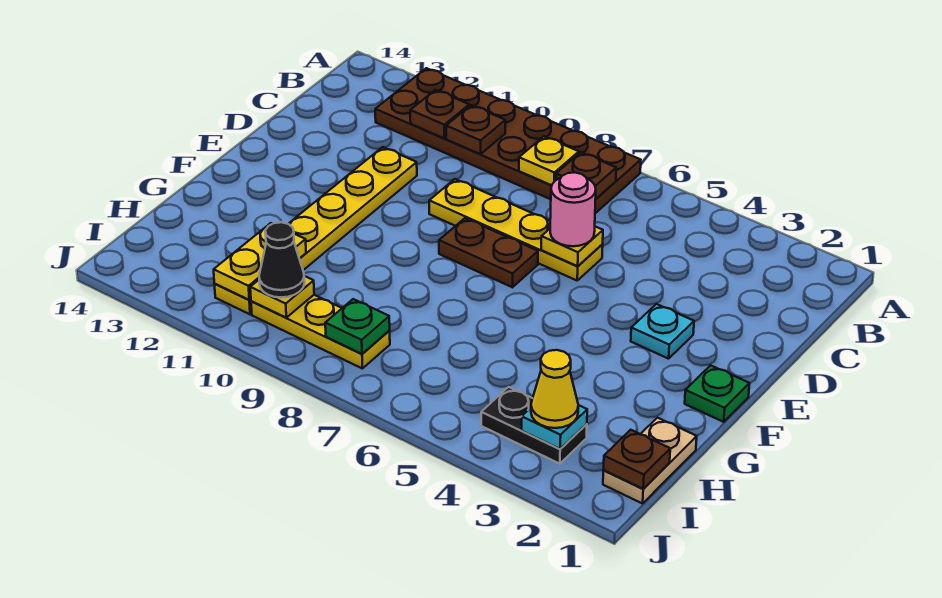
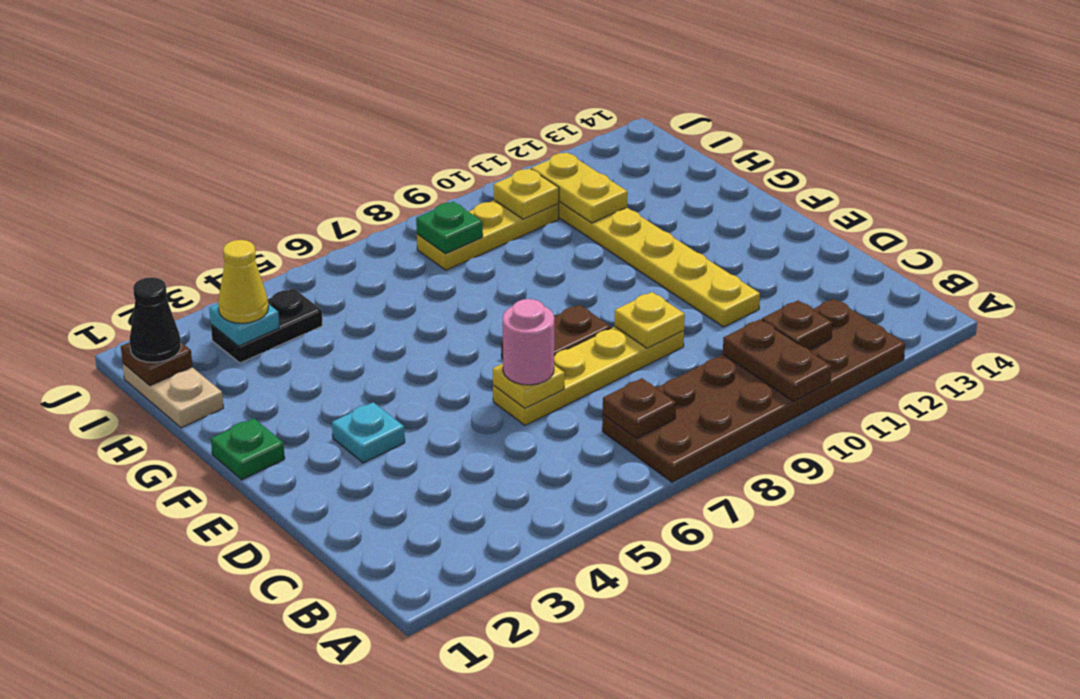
yellow 1x1 plate [519,136,579,186] -> yellow 1x1 plate moved to [615,292,685,348]
brown 1x1 plate [446,105,505,154] -> brown 1x2 plate [723,319,832,402]
black 1x1 cone [259,222,305,297] -> black 1x1 cone moved to [130,277,181,362]

